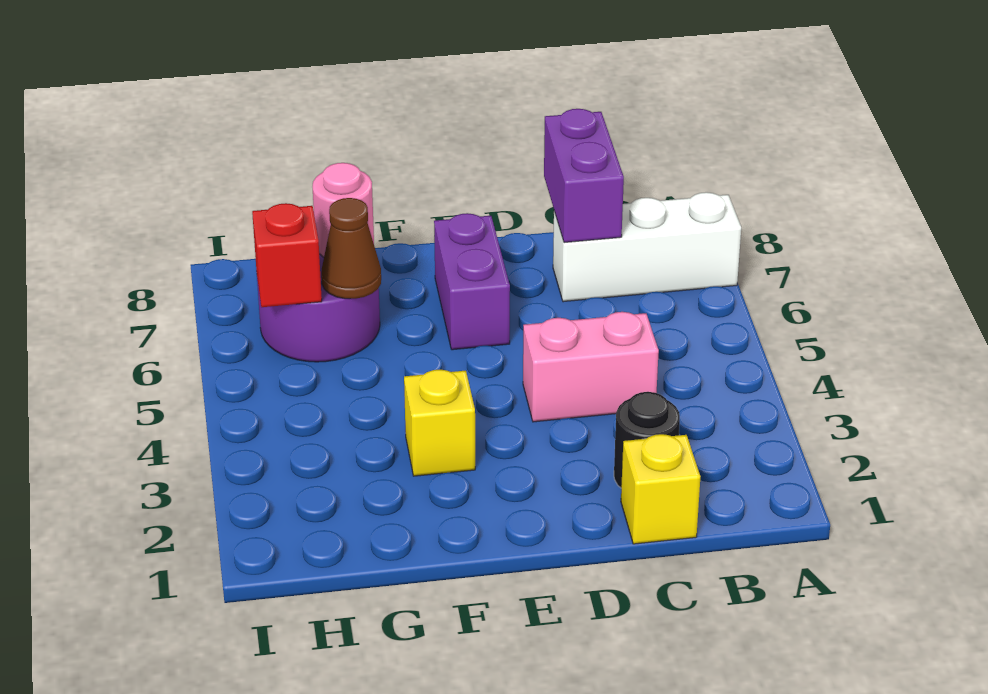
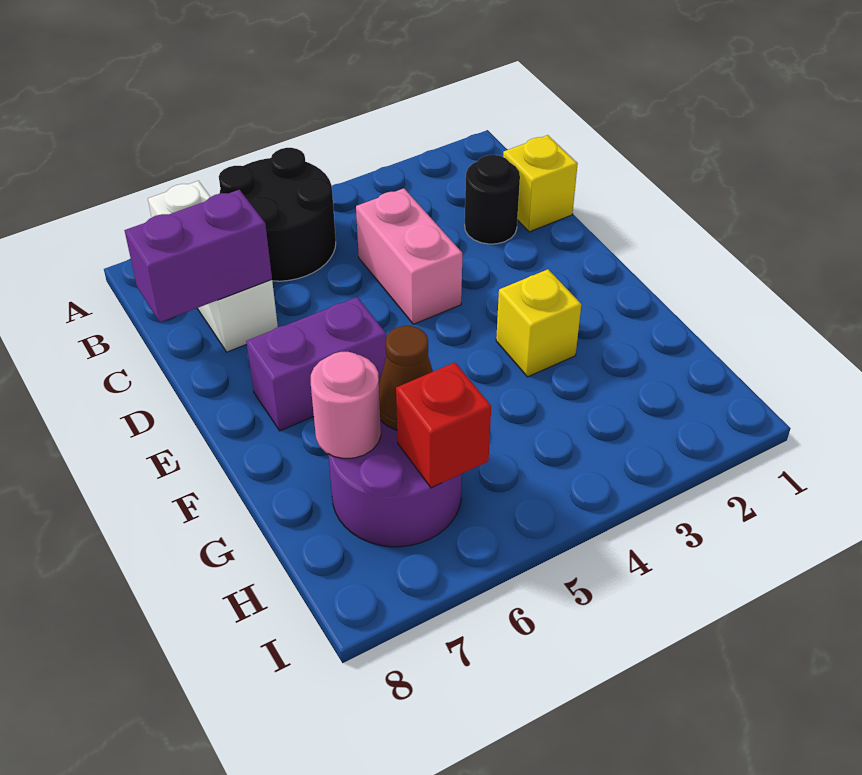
none -> black 2x2 round brick [219,148,336,281]

